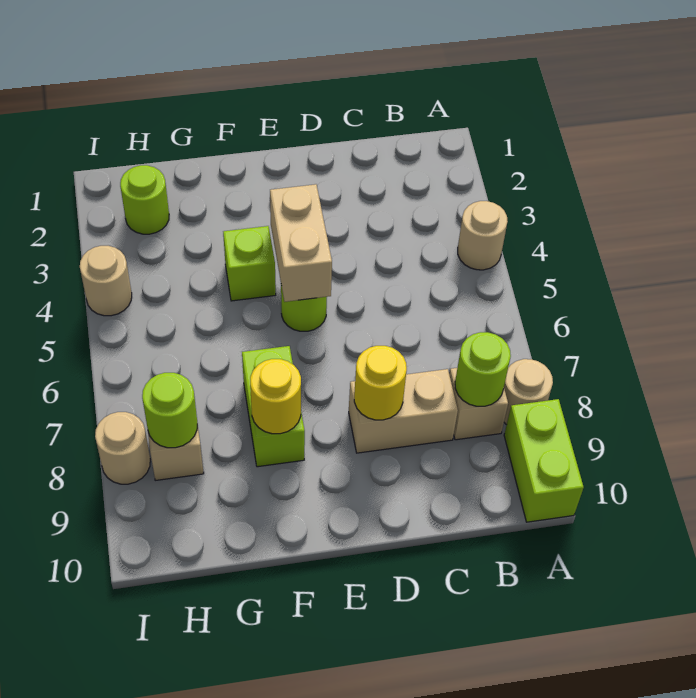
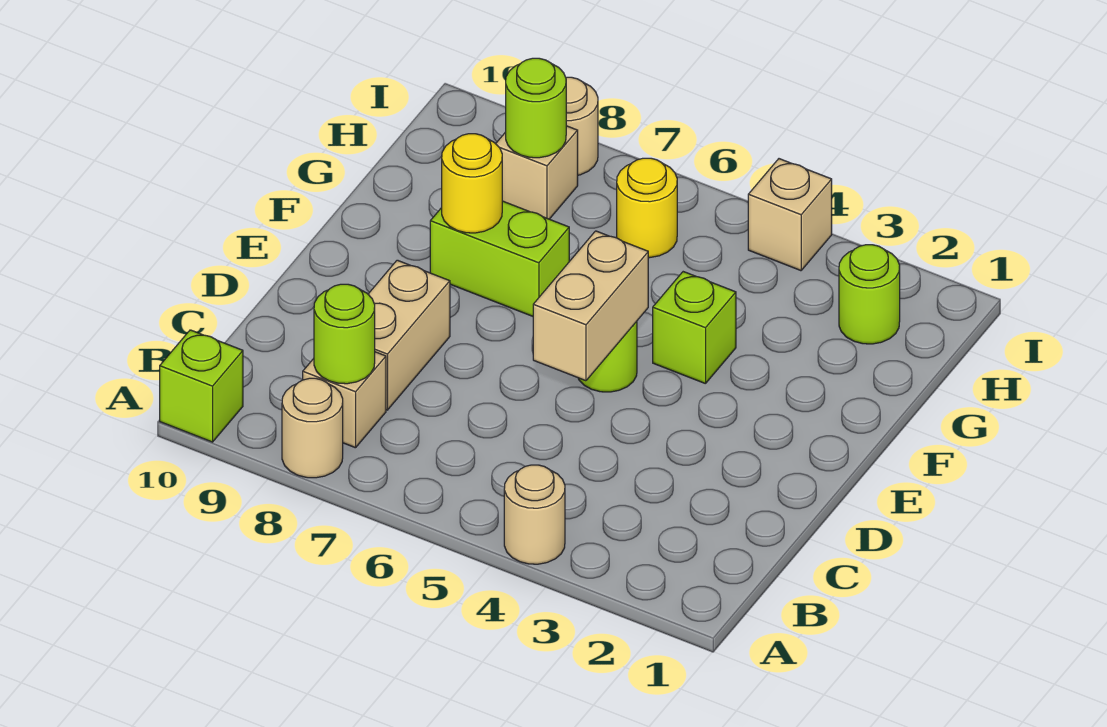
lime 1x2 brick [504,399,584,522] -> lime 1x1 brick [160,330,243,442]
yellow 1x1 round brick [354,346,407,420] -> yellow 1x1 round brick moved to [617,158,677,258]
tan 1x2 brick [270,184,332,302] -> tan 1x2 brick turned to [533,231,648,381]
tan 1x1 round brick [80,246,132,316] -> tan 1x1 brick [748,159,832,271]

